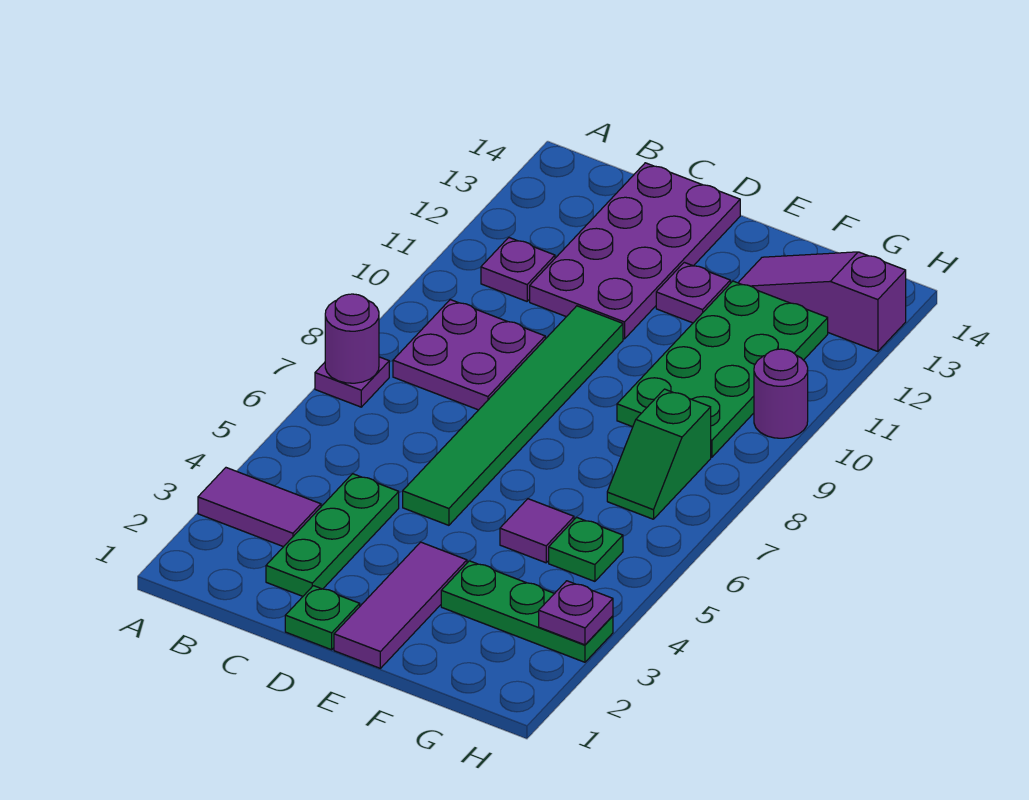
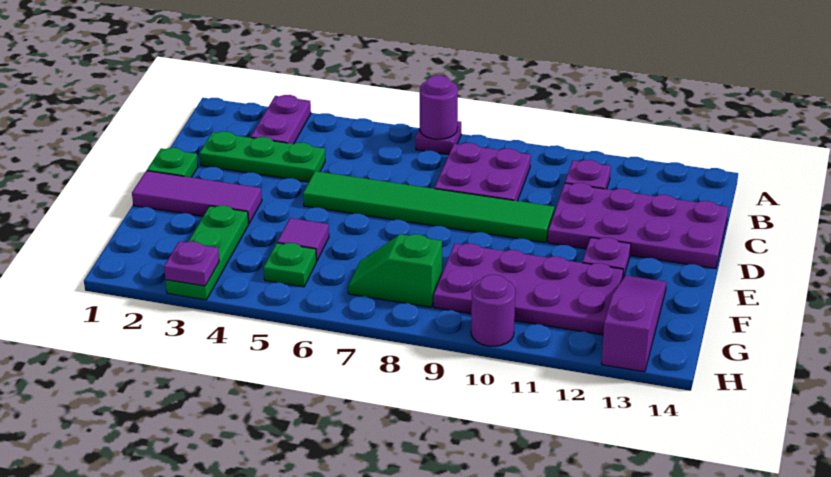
purple 1x2 tile [198,468,321,547] -> purple 1x2 plate [251,95,311,144]
green 2x4 plate [617,281,828,457] -> purple 2x4 plate [434,243,623,335]

